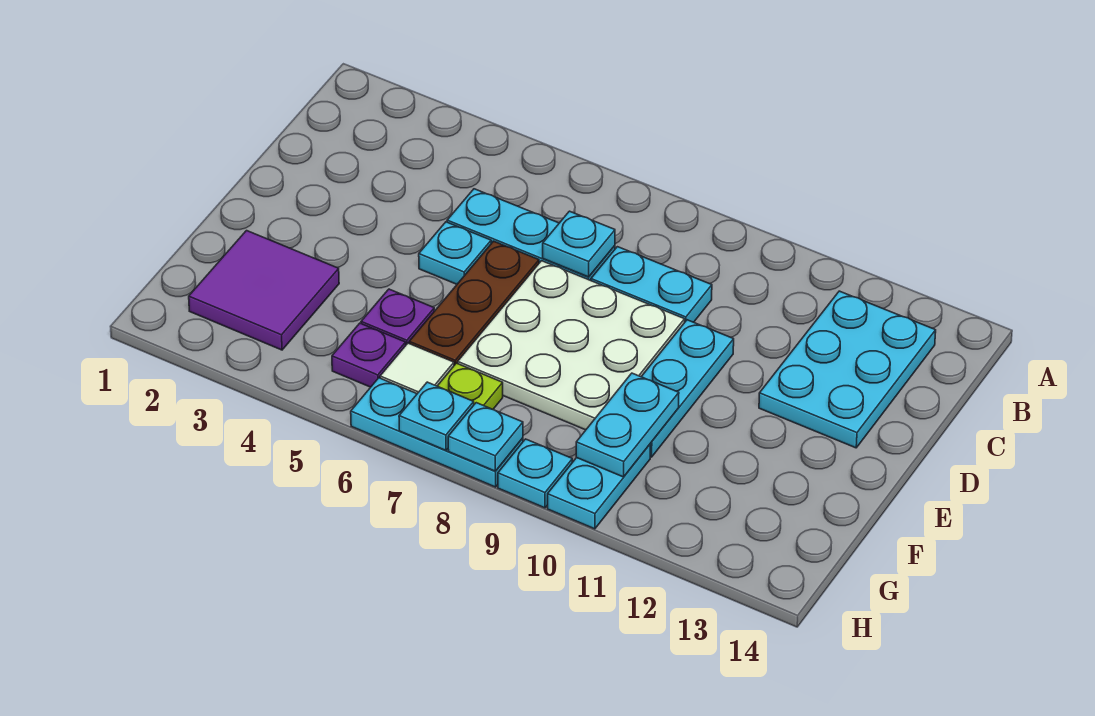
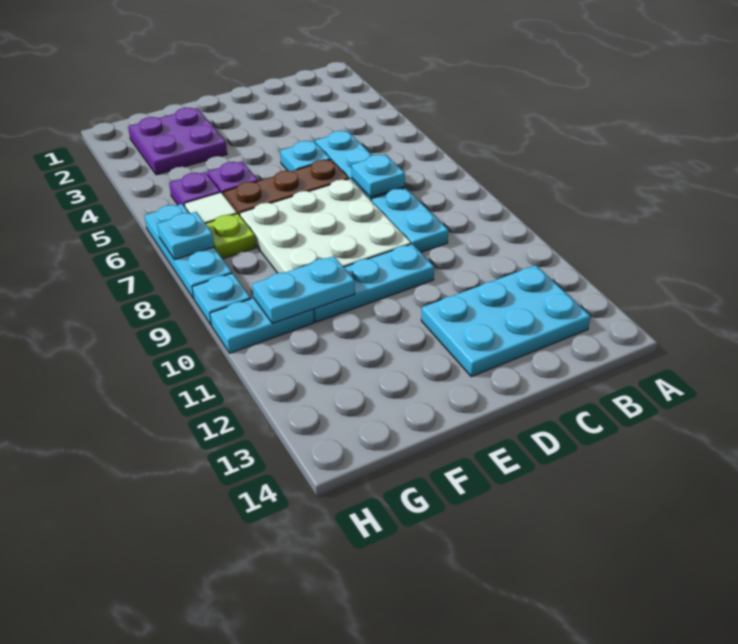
purple 2x2 tile [189,231,339,350] -> purple 2x2 plate [128,108,227,175]
cyan 1x1 plate [448,403,523,471] -> none

